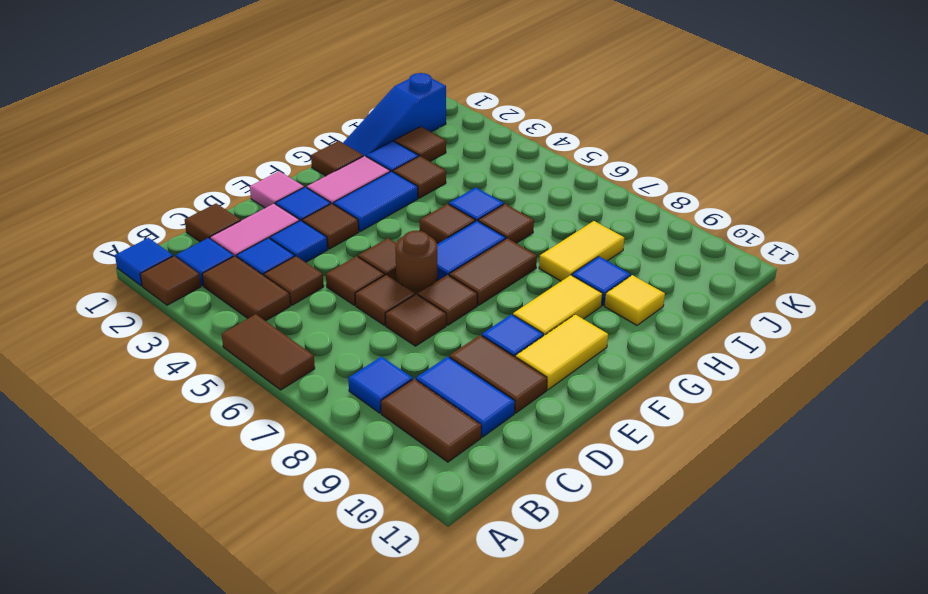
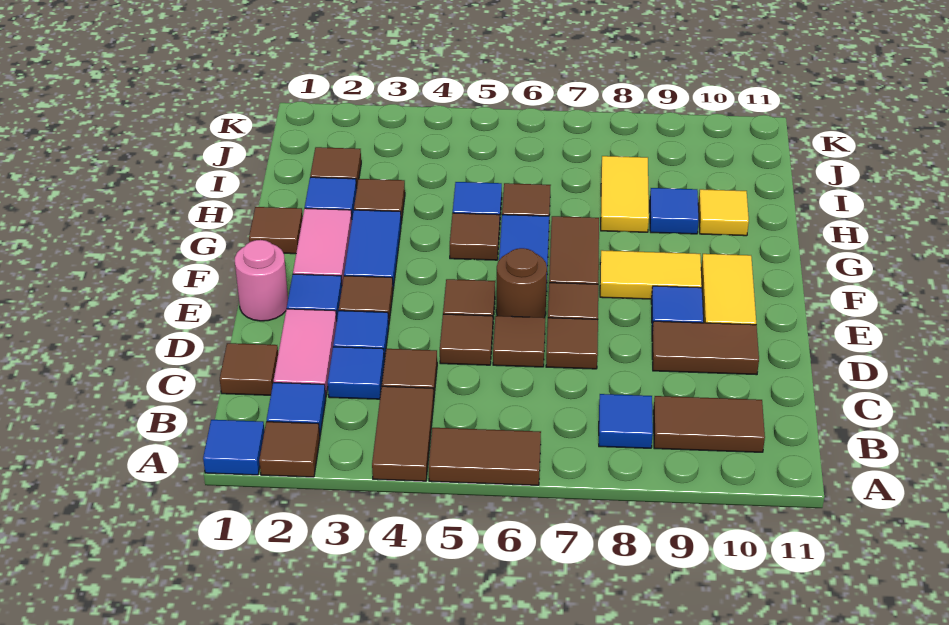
brown 1x2 tile [202,256,290,321] -> brown 1x2 tile turned to [372,386,434,481]
blue 1x2 tile [416,357,515,437] -> none
pink 1x1 tile [250,171,304,208] -> pink 1x1 round brick [235,240,288,321]
yellow 1x2 tile [513,275,603,336] -> yellow 1x2 tile turned to [600,250,702,299]
blue 1x3 slope [343,73,446,156] -> none

